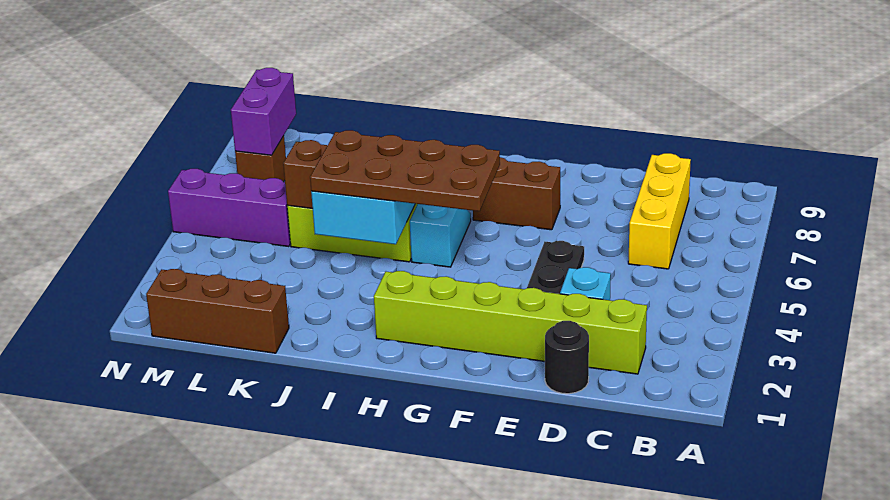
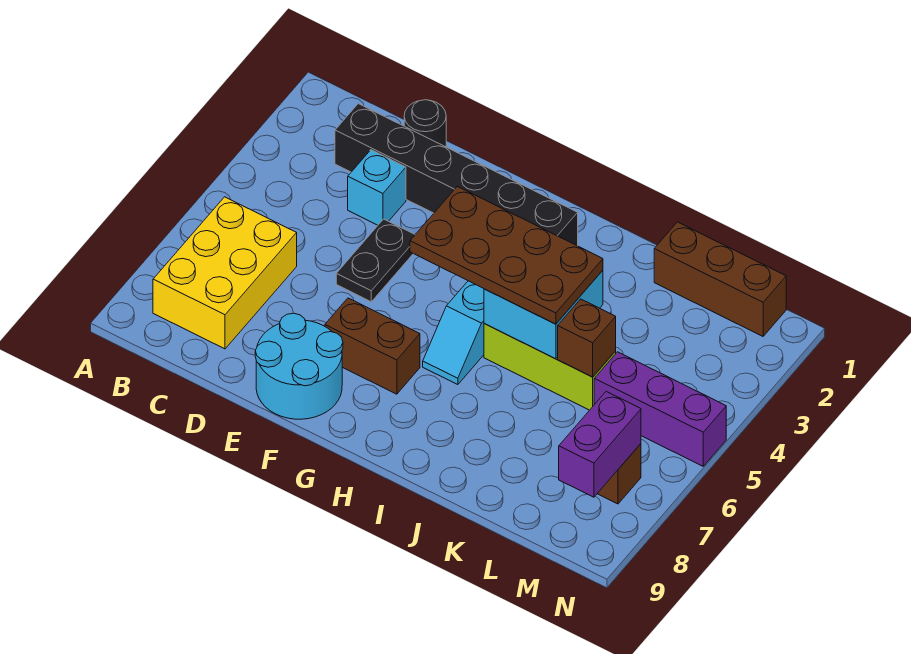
lime 1x6 brick [374,271,647,374] -> black 1x6 brick [335,104,578,246]
yellow 1x3 brick [628,153,691,269] -> yellow 2x3 brick [153,197,297,349]
none -> cyan 2x2 round brick [255,313,343,419]

